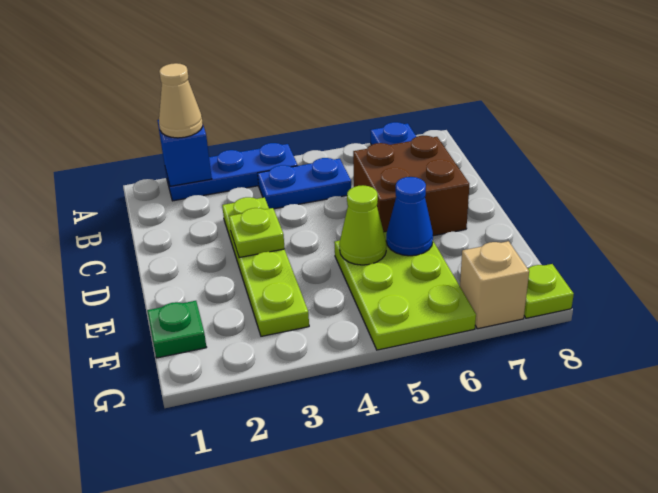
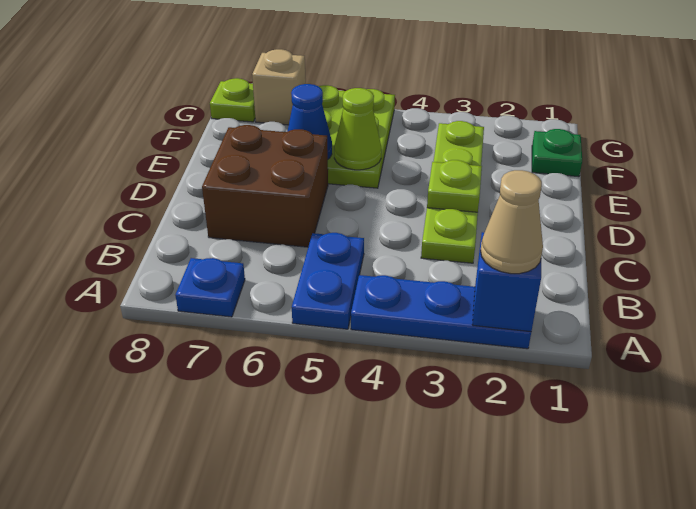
blue 1x2 plate [258,158,351,209] -> blue 1x2 plate turned to [292,233,364,329]

